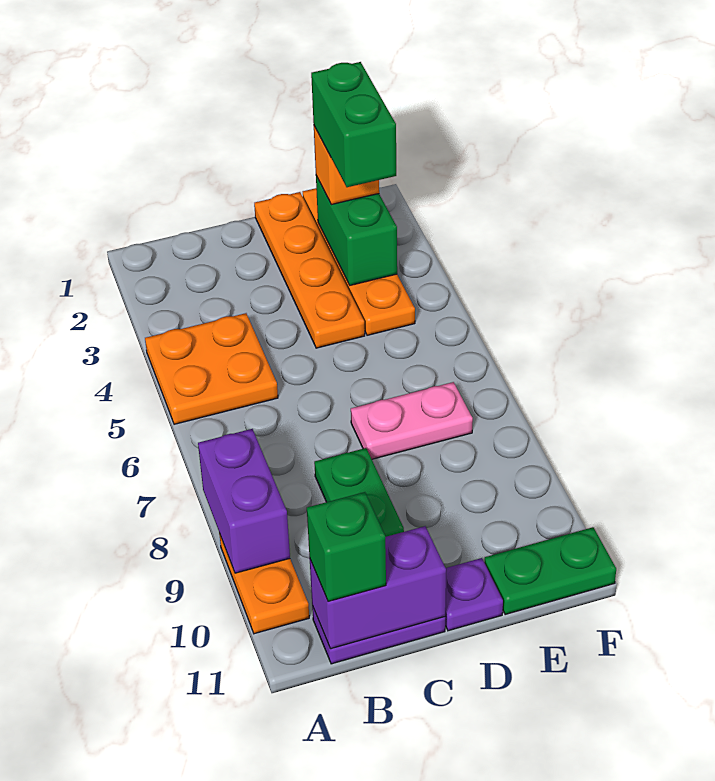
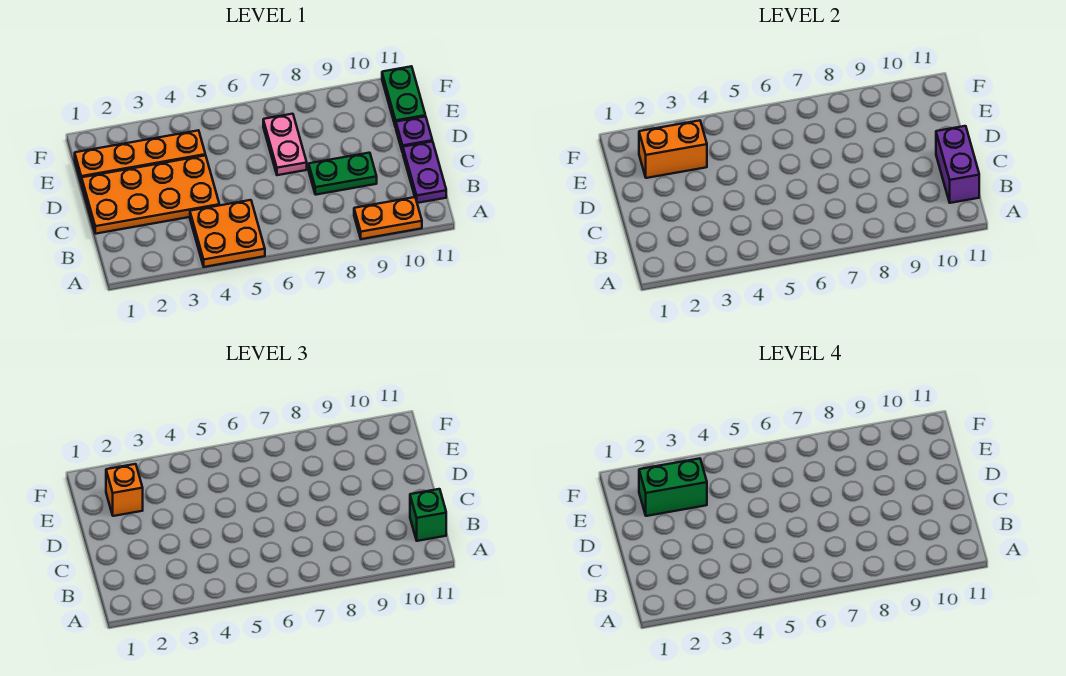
purple 1x2 brick [198,429,290,573] -> none
orange 1x4 plate [254,192,365,348] -> orange 2x4 plate [81,155,219,234]
green 1x2 brick [316,176,397,285] -> orange 1x2 brick [639,120,707,178]

